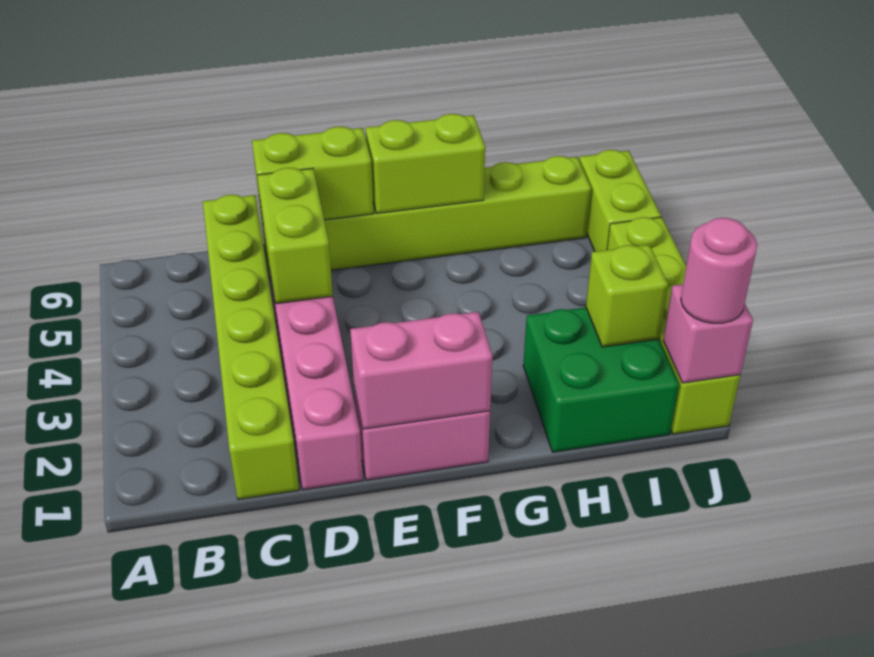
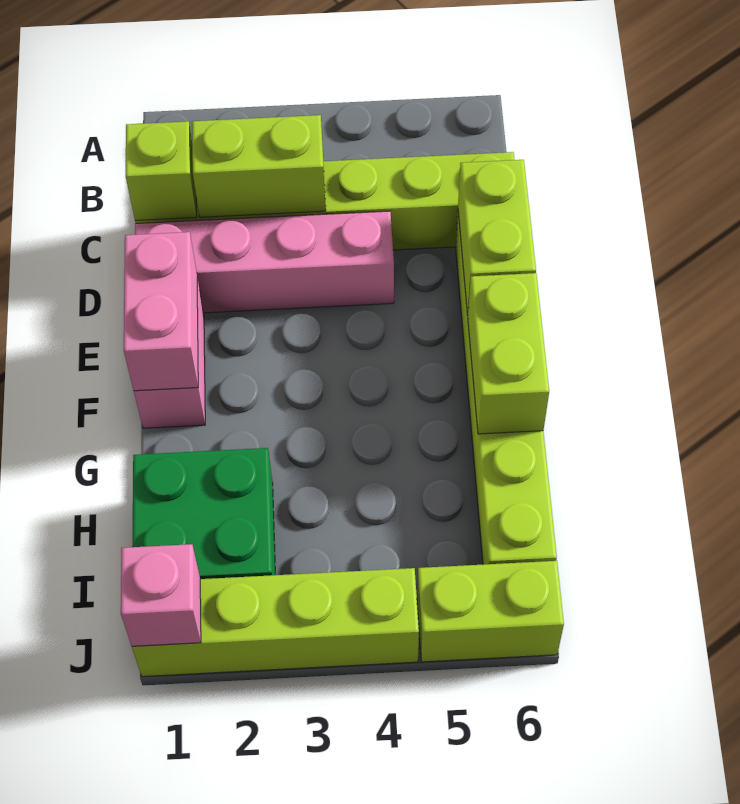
lime 1x2 brick [257,168,333,304] -> lime 1x2 brick moved to [192,115,326,217]
lime 1x1 brick [586,245,668,347] -> lime 1x1 brick moved to [126,121,197,220]
pink 1x1 round brick [681,218,757,323] -> none

